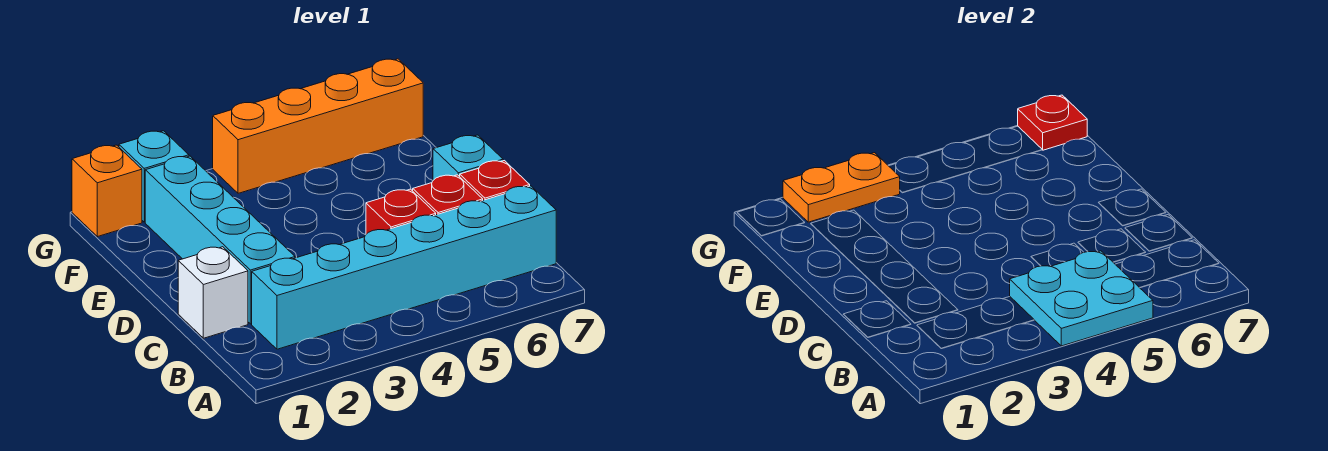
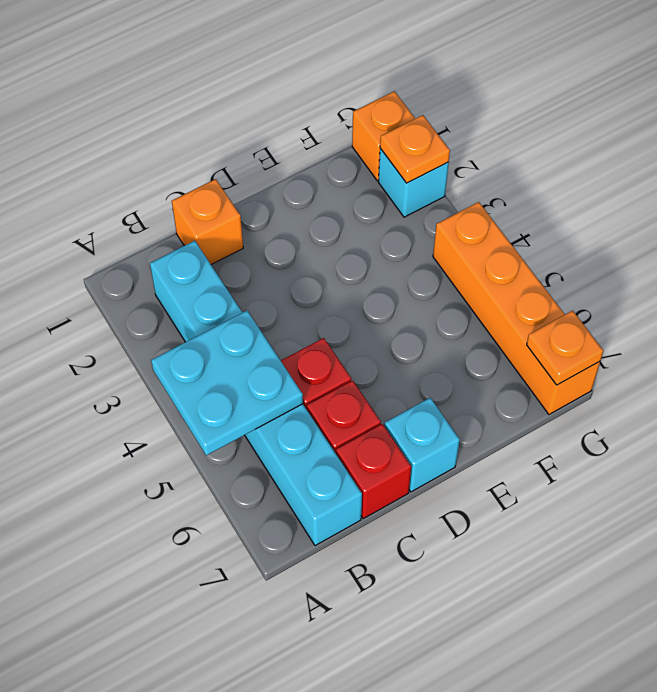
white 1x1 brick [178,247,248,338] -> orange 1x1 brick [172,179,243,264]
cyan 1x4 brick [145,156,295,324] -> none
orange 1x2 plate [783,153,900,222] -> orange 1x1 plate [380,115,450,183]
red 1x1 plate [1018,95,1087,150] -> orange 1x1 plate [527,311,603,385]

